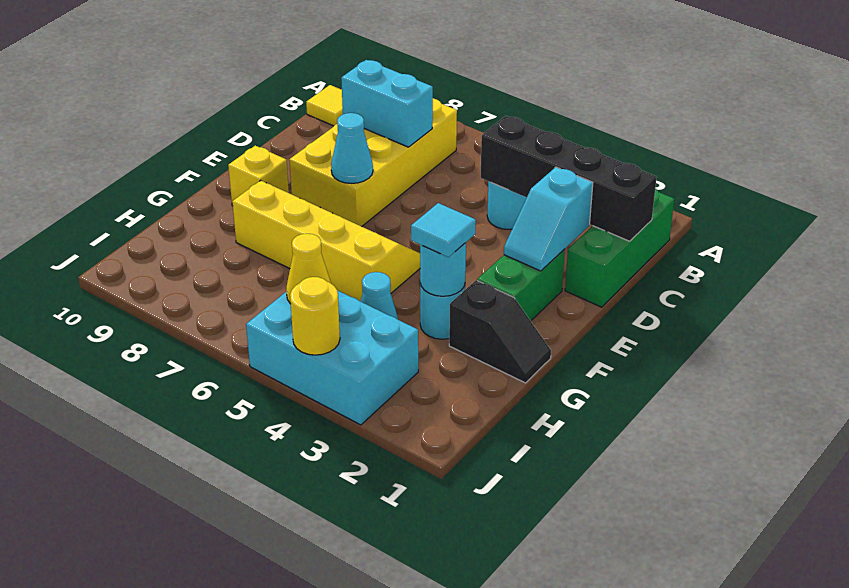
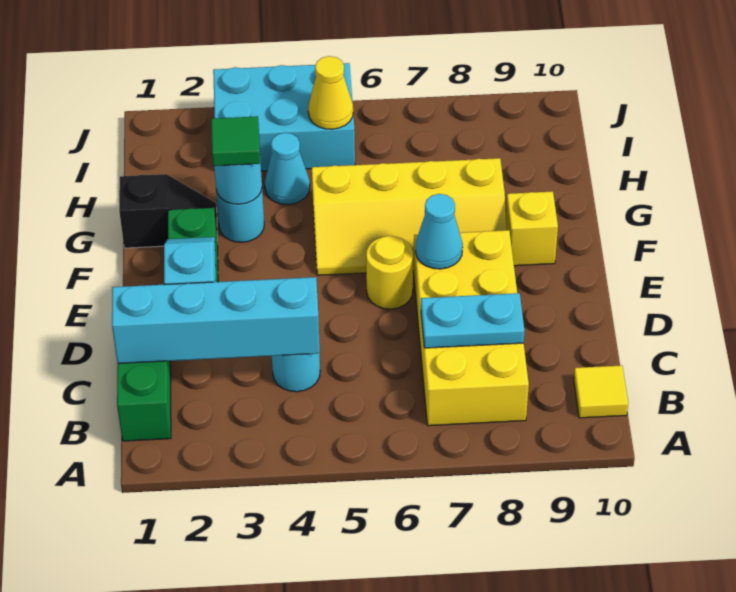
black 1x4 brick [481,116,657,241] -> cyan 1x4 brick [112,277,320,363]
cyan 1x2 brick [341,60,433,147] -> cyan 1x2 plate [421,293,524,348]
black 1x2 slope [449,280,551,383] -> black 1x2 slope turned to [119,174,217,248]
cyan 1x1 tile [411,203,476,257] -> green 1x1 tile [211,116,260,166]
yellow 1x1 round brick [290,277,340,355] -> yellow 1x1 round brick moved to [366,236,413,309]

